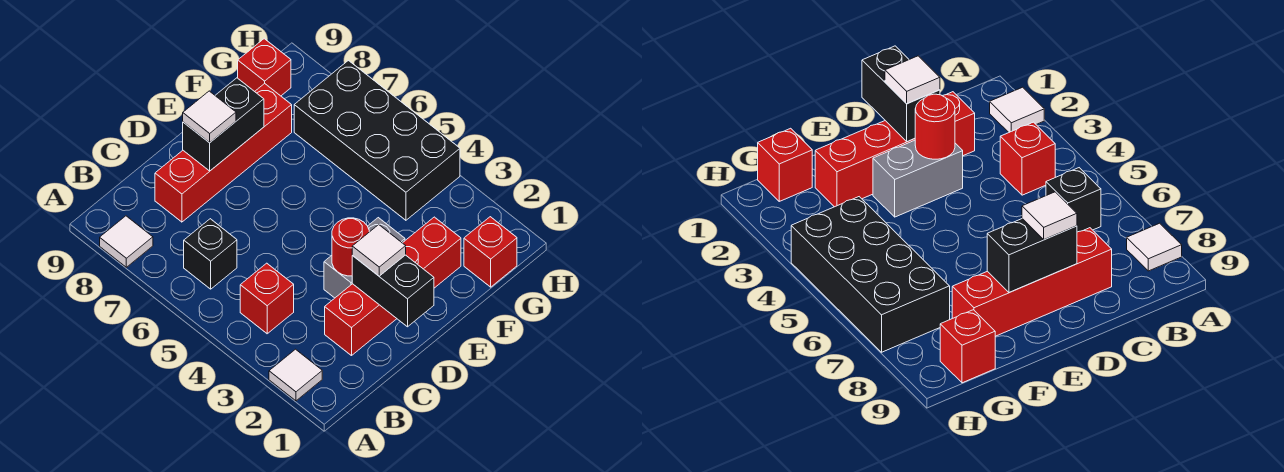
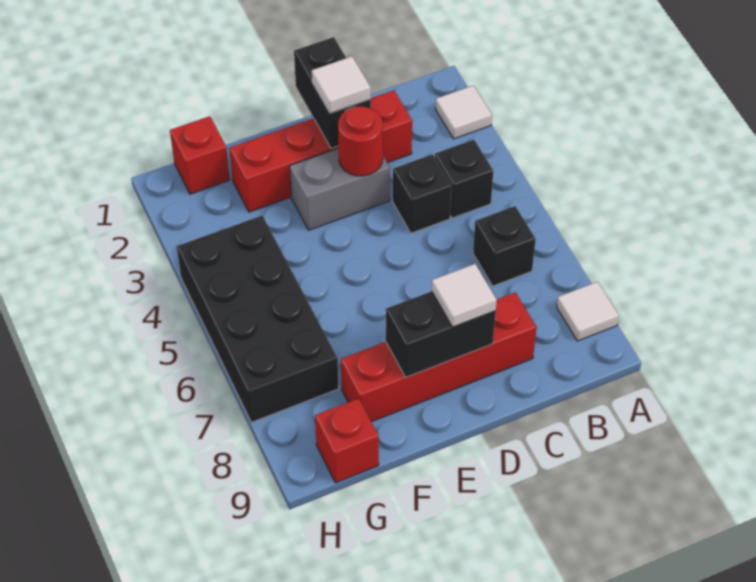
red 1x1 brick [240,263,294,334] -> black 1x1 brick [435,140,493,218]
none -> black 1x1 brick [393,154,452,233]

